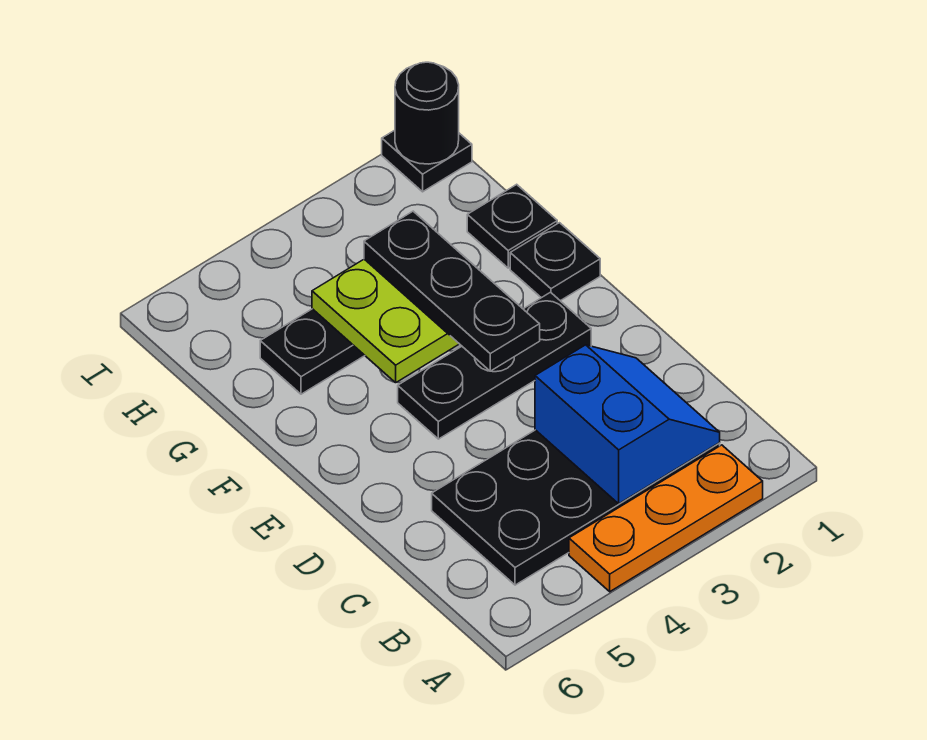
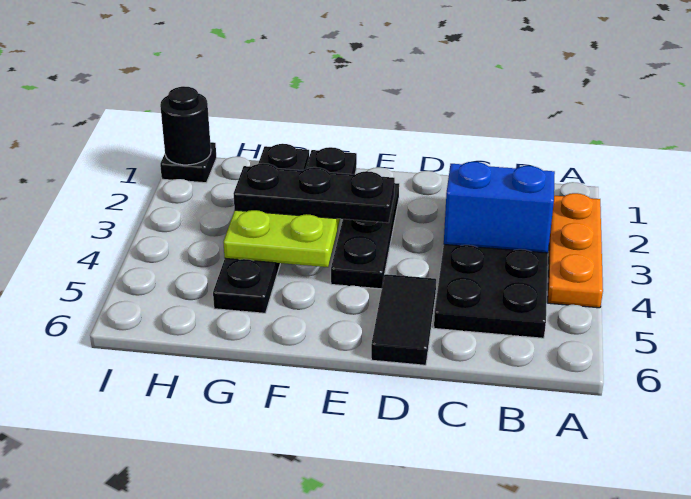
none -> black 1x2 tile [371,274,436,365]

